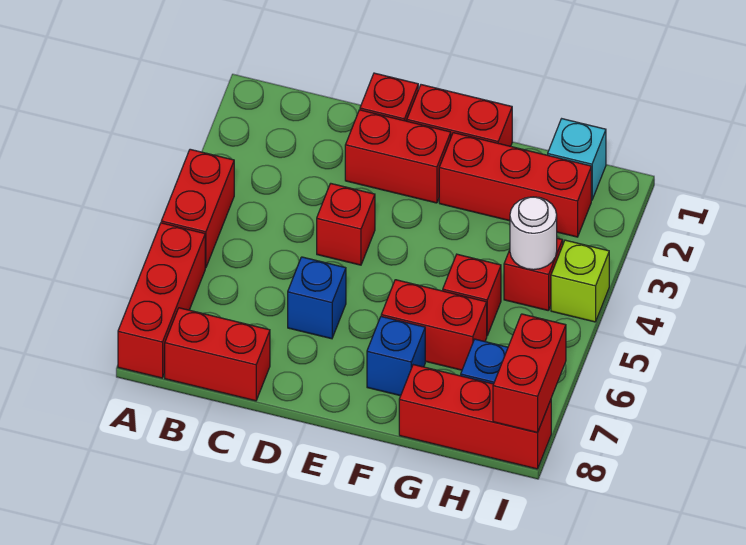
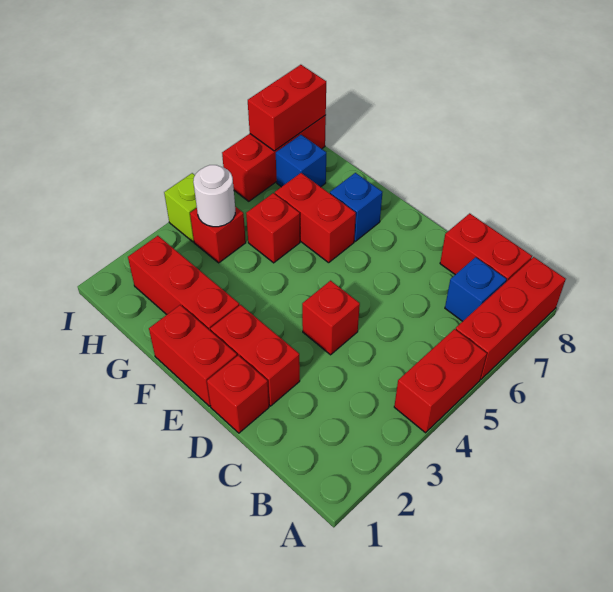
blue 1x1 brick [288,257,346,339] -> blue 1x1 brick moved to [445,257,507,321]
red 1x3 brick [399,365,551,469] -> red 1x3 brick turned to [222,115,326,201]
cyan 1x1 brick [548,119,606,200] -> none

